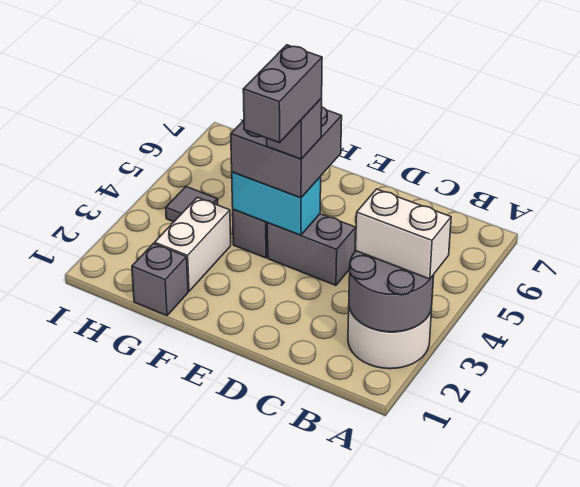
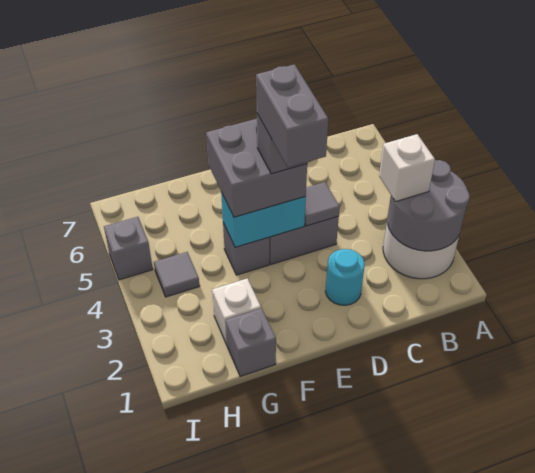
white 1x2 brick [356,189,451,279] -> white 1x1 brick [379,134,435,202]
none -> cyan 1x1 round brick [325,249,364,305]
none -> grey 1x1 tile [305,182,340,226]
white 1x2 brick [155,197,231,291] -> white 1x1 brick [212,278,261,345]
none -> grey 1x1 brick [104,217,153,280]

